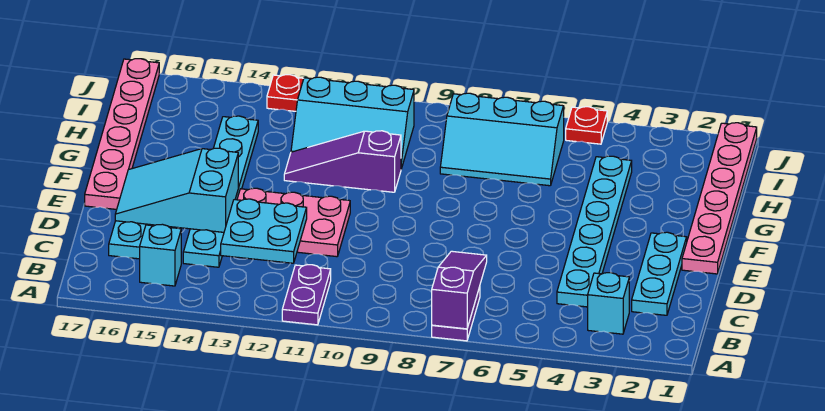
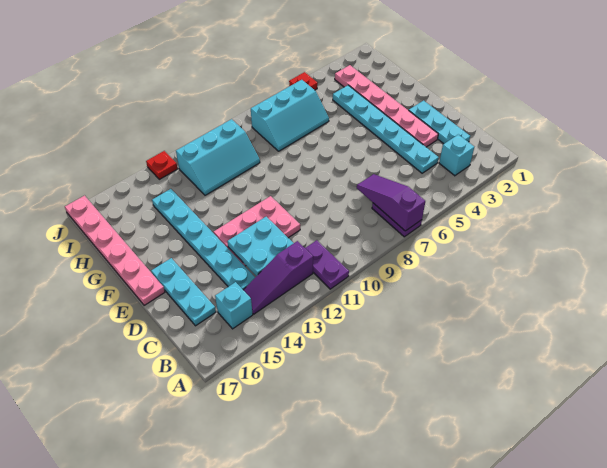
cyan 2x3 slope [115,148,238,232] -> none
pink 1x6 plate [682,123,757,274] -> pink 1x6 plate moved to [335,65,438,147]
purple 1x3 slope [284,131,401,192] -> purple 1x3 slope moved to [244,241,313,314]

